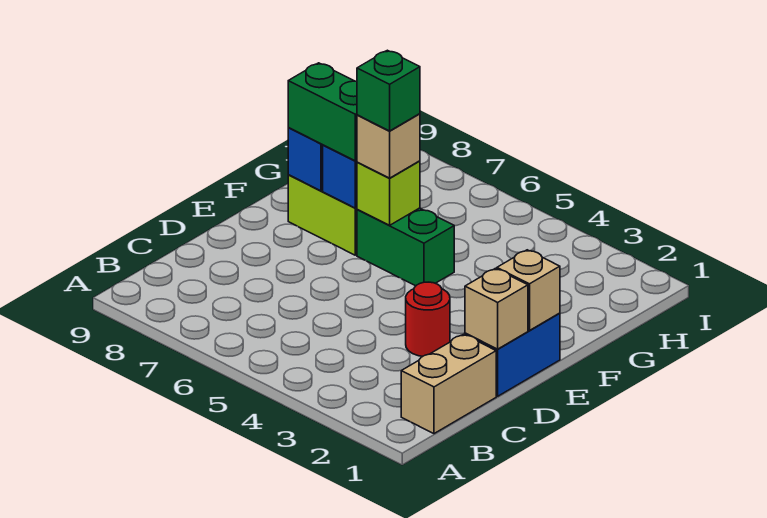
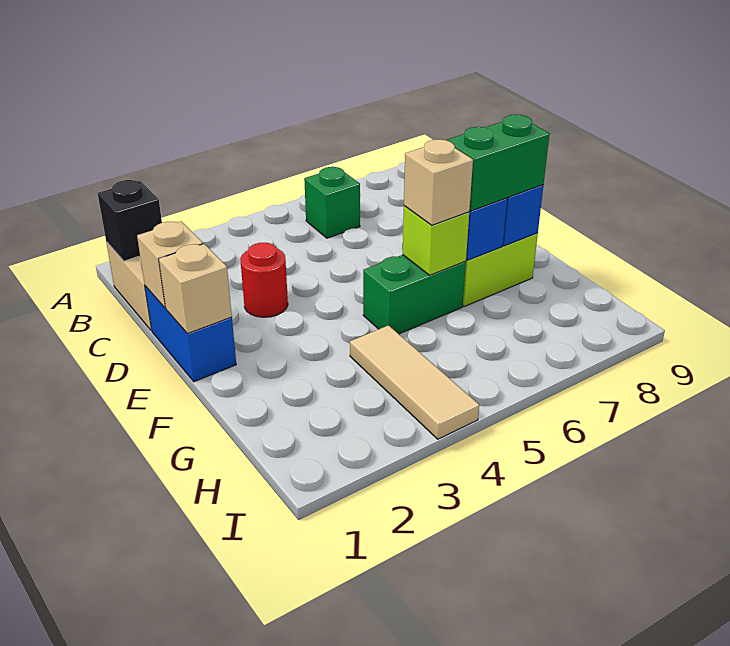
none -> black 1x1 brick [98,180,162,261]
green 1x1 brick [357,50,420,131] -> green 1x1 brick moved to [304,167,360,238]
none -> tan 1x3 tile [350,325,479,439]

